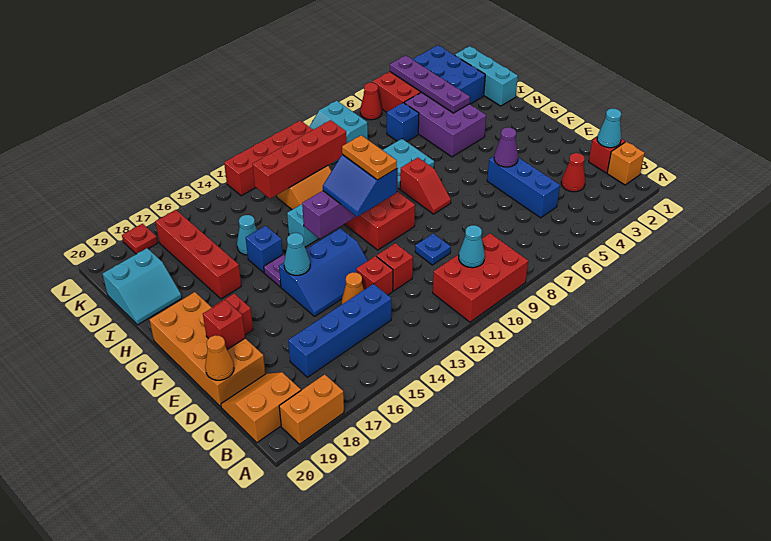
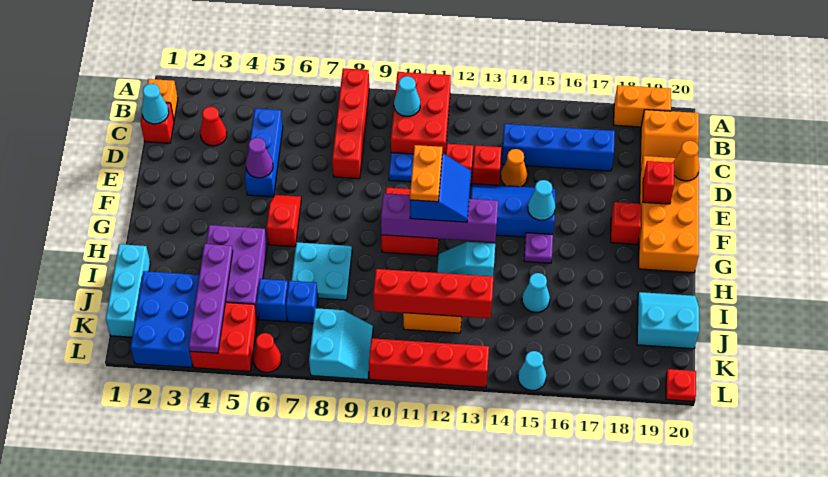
red 2x3 brick [433,233,528,322] -> red 2x3 brick turned to [391,72,451,154]
red 1x2 slope [400,158,451,214] -> red 1x2 slope moved to [267,195,301,247]
blue 1x1 brick [246,226,283,273] -> blue 1x1 brick moved to [286,281,318,323]
red 1x4 brick [155,210,241,299] -> red 1x4 brick moved to [332,68,369,179]
none -> cyan 1x1 cone [518,351,546,390]
red 1x1 plate [122,224,158,254] -> red 1x1 plate moved to [666,369,696,401]

